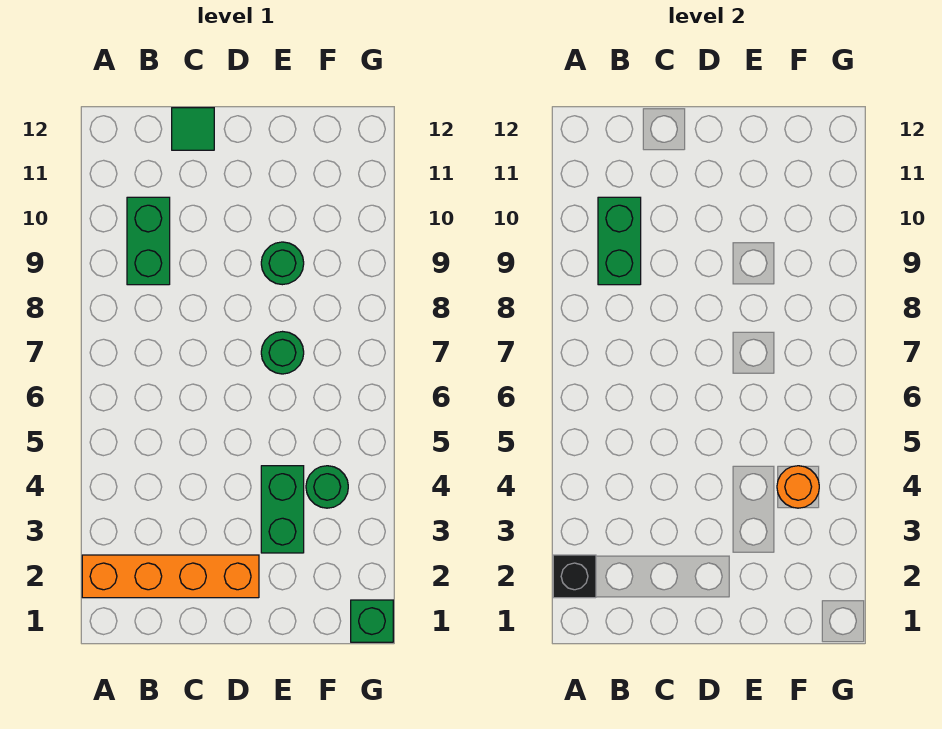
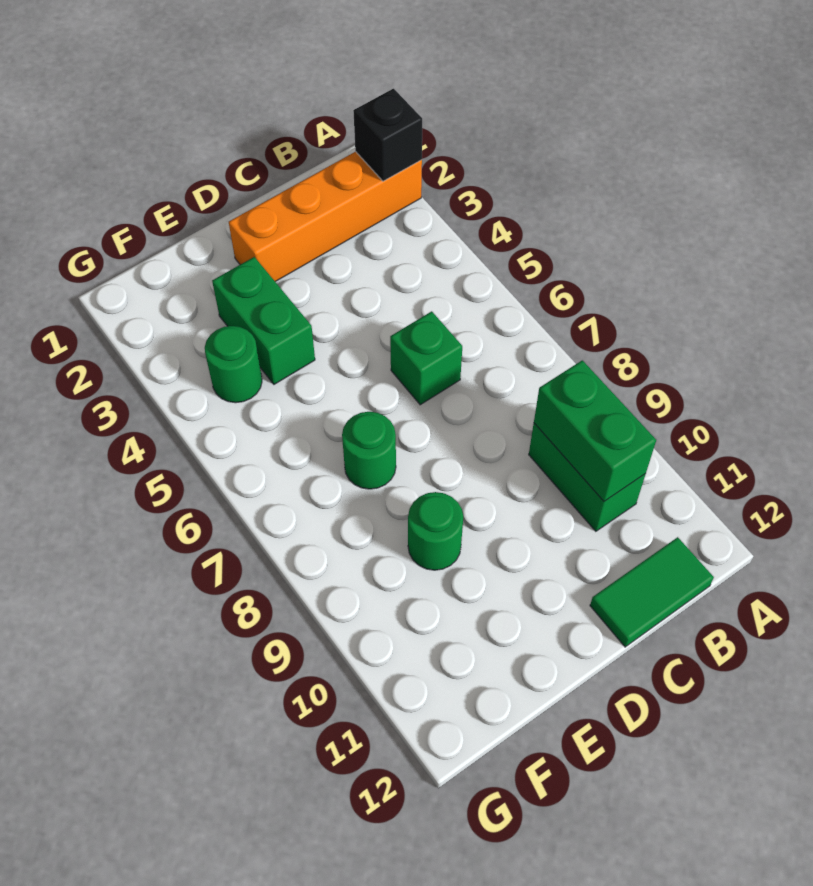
green 1x1 tile [172,108,214,150] -> green 1x2 tile [590,537,714,647]
orange 1x1 round brick [777,466,819,508] -> none
green 1x1 brick [351,600,393,642] -> green 1x1 brick moved to [390,311,462,405]

